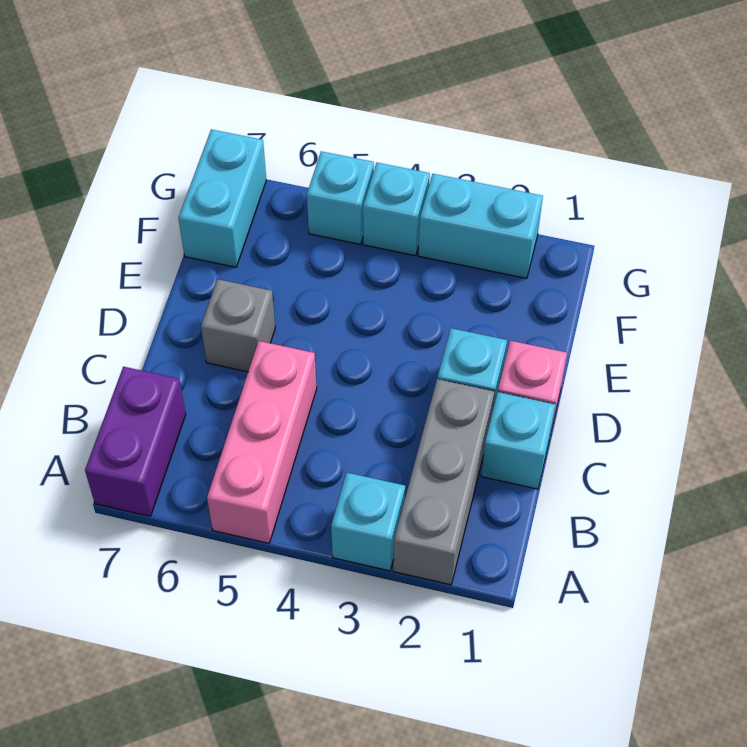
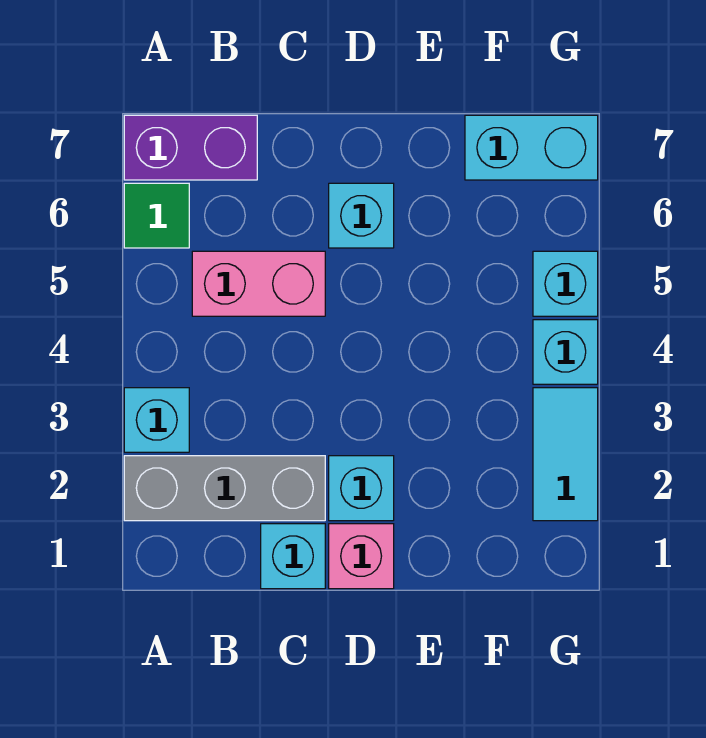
pink 1x3 brick [207,341,317,543] -> pink 1x2 brick [192,251,325,316]
none -> green 1x1 tile [124,183,189,248]
grey 1x1 brick [201,279,275,372] -> cyan 1x1 brick [329,183,394,248]
cyan 1x2 brick [418,174,543,279] -> cyan 1x2 tile [533,388,598,521]

